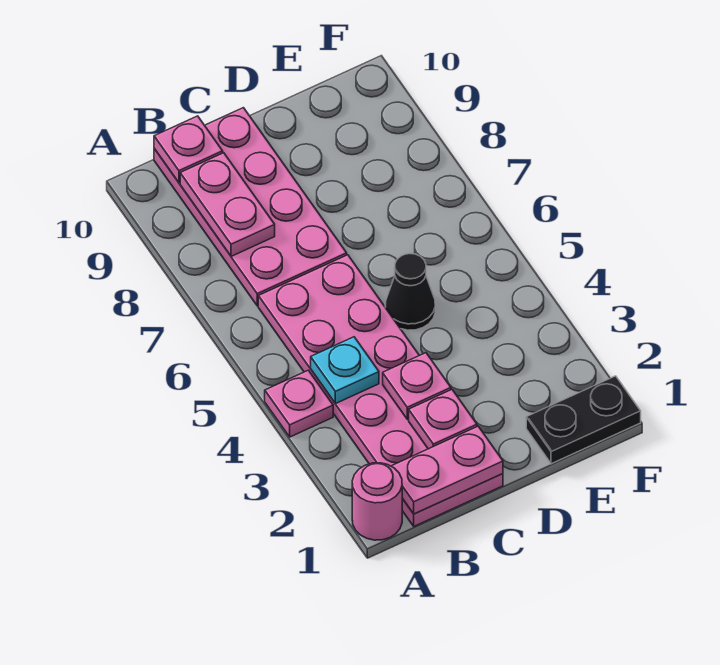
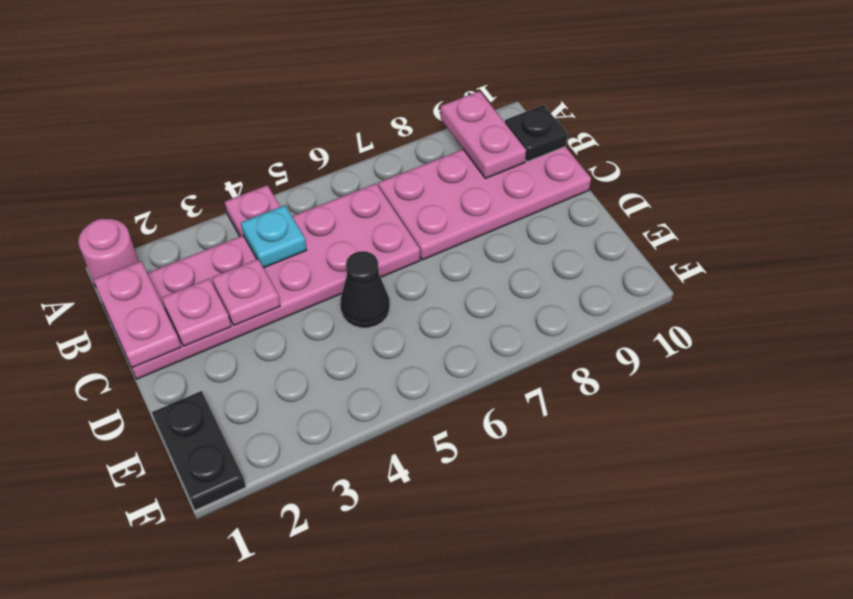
pink 1x2 plate [180,153,275,256] -> pink 1x2 plate turned to [441,91,526,178]
pink 1x1 plate [154,116,223,183] -> black 1x1 plate [505,105,567,162]

